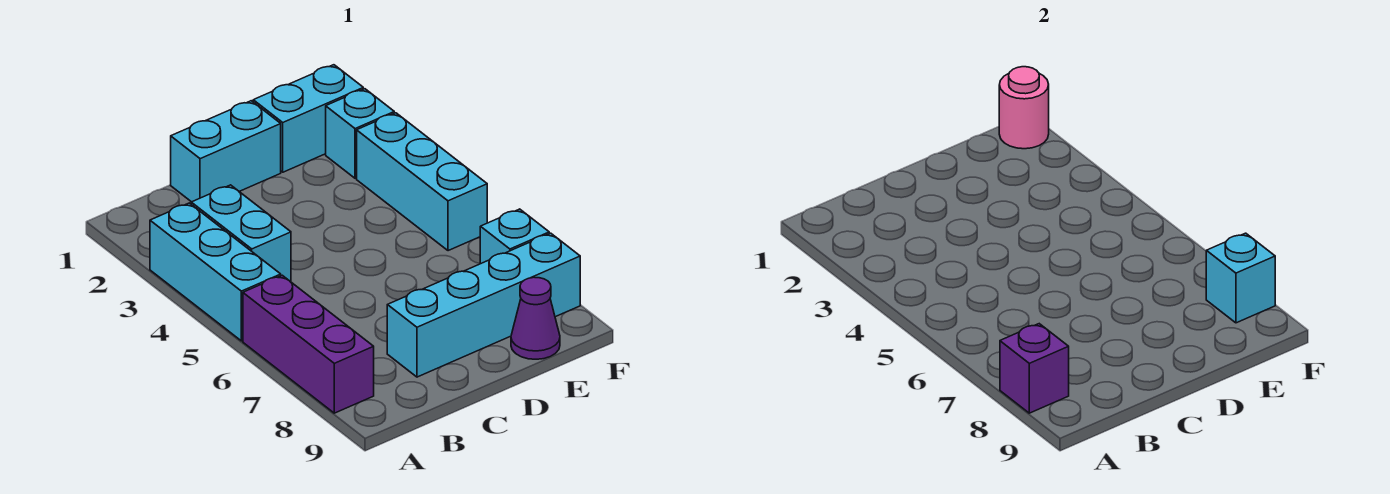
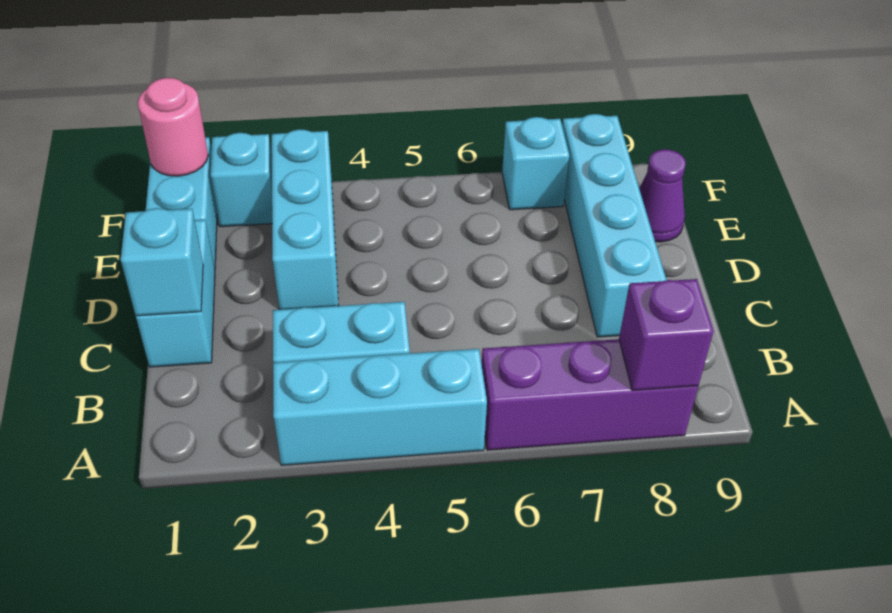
cyan 1x3 brick [357,113,487,251] -> cyan 1x3 brick turned to [272,129,339,310]
cyan 1x1 brick [1206,233,1275,323] -> cyan 1x1 brick moved to [121,208,203,316]

